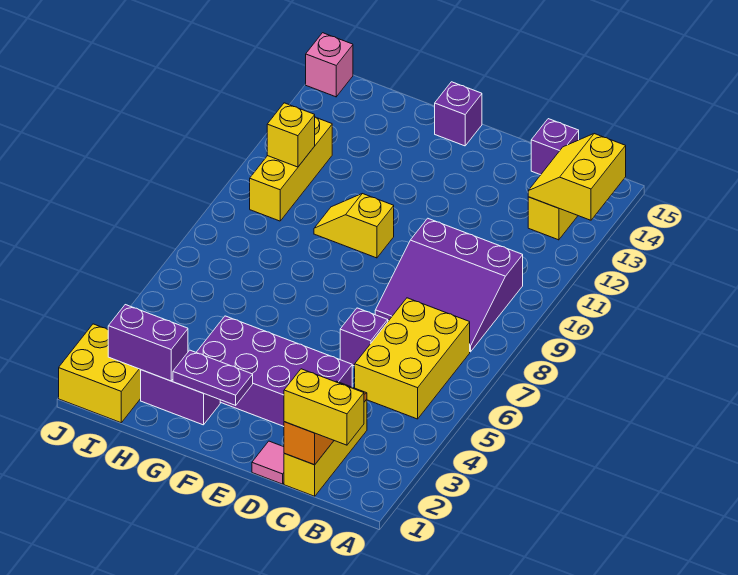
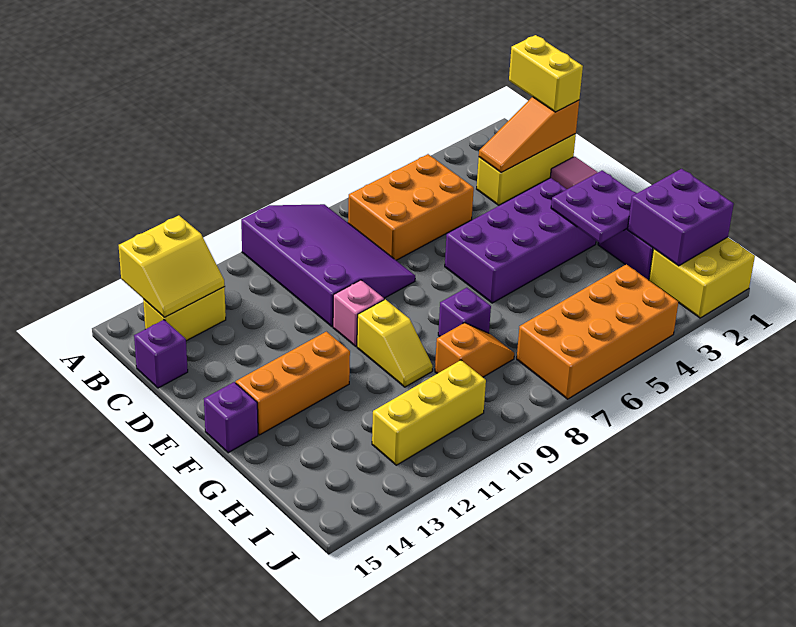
yellow 2x3 brick [355,298,470,419] -> orange 2x3 brick [348,154,474,260]
purple 3x3 slope [375,218,523,352] -> purple 3x4 slope [241,204,415,327]
purple 2x4 brick [196,316,352,426] -> purple 2x4 brick turned to [445,178,596,303]
purple 1x1 brick [340,308,388,366] -> purple 1x1 brick moved to [438,288,491,336]
purple 1x2 plate [173,350,253,405] -> purple 2x2 plate [551,170,637,243]
none -> orange 1x3 brick [236,332,350,435]
purple 1x2 brick [108,305,188,381] -> purple 2x2 brick [628,169,734,266]
none -> orange 1x2 slope [435,323,514,377]
none -> orange 2x4 brick [517,264,678,399]
yellow 1x1 brick [267,103,315,167] -> none
pink 1x1 brick [306,33,353,97] -> pink 1x1 brick moved to [333,280,384,346]

